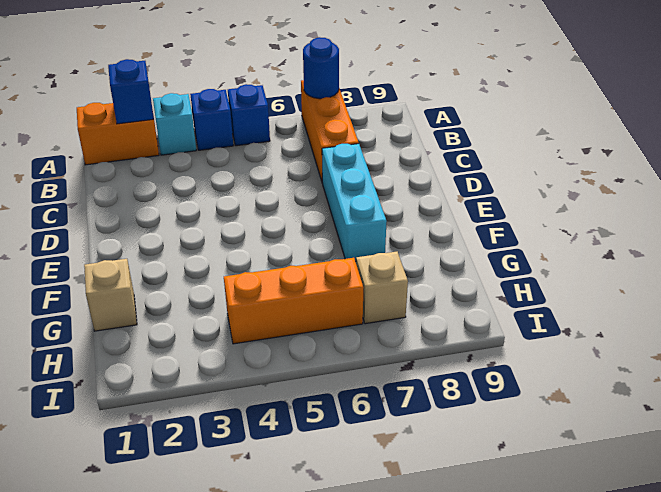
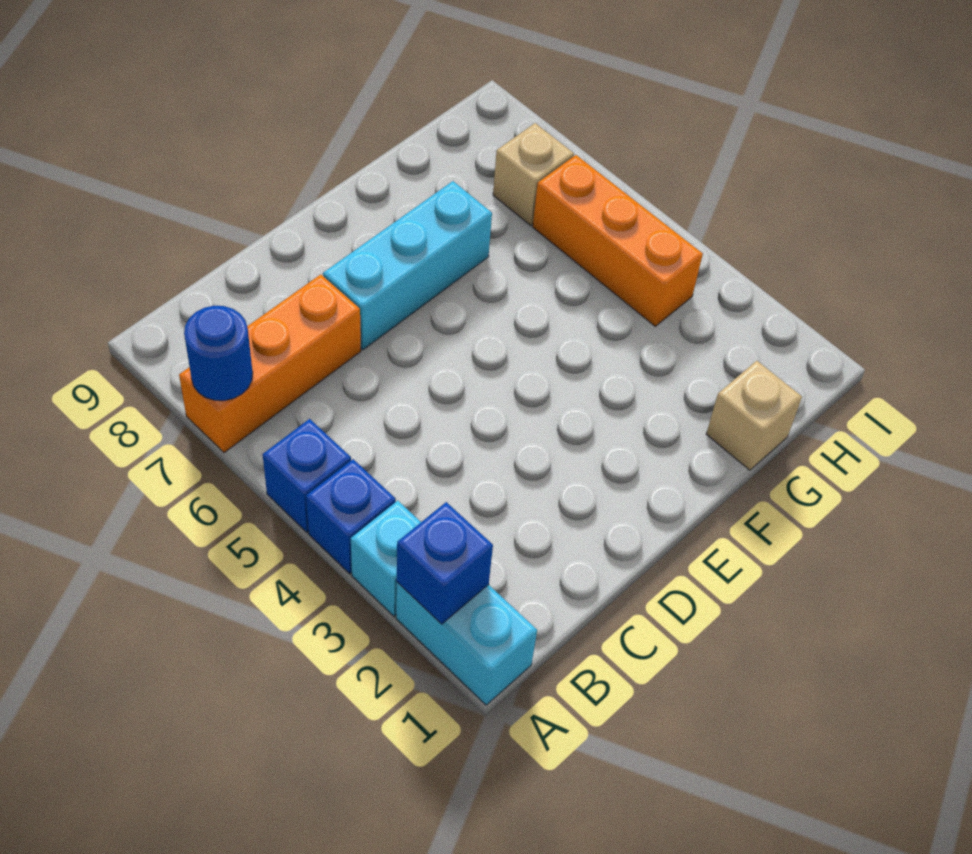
orange 1x2 brick [77,103,159,165] -> cyan 1x2 brick [396,582,537,705]

